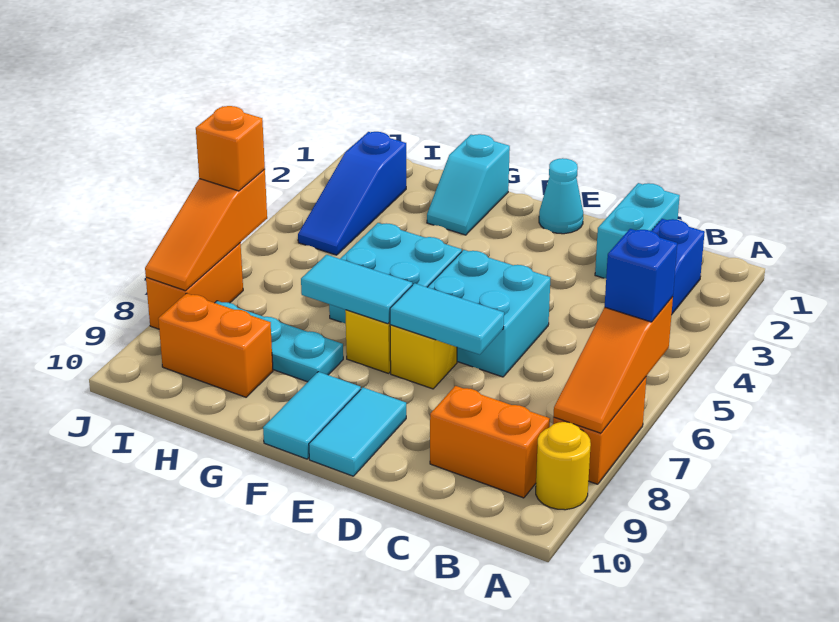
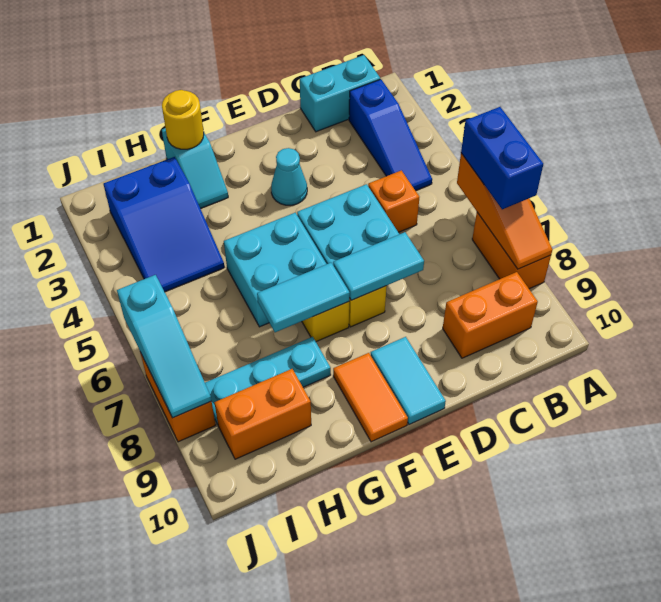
blue 1x1 brick [605,229,677,322] -> blue 1x2 brick [461,107,543,209]
yellow 1x1 round brick [536,422,591,510] -> yellow 1x1 round brick moved to [162,90,204,149]
cyan 1x2 brick [595,183,680,278] -> cyan 1x2 brick turned to [300,55,380,132]
cyan 1x1 cone [539,158,583,234] -> cyan 1x1 cone moved to [271,148,307,205]
cyan 1x2 tile [263,372,361,459] -> orange 1x2 tile [333,353,408,442]
blue 1x3 slope [298,132,406,255] -> blue 2x3 slope [104,157,224,292]
orange 1x3 slope [145,169,267,291] -> cyan 1x3 slope [117,275,211,418]
orange 1x1 brick [196,106,265,191] -> orange 1x1 brick moved to [368,170,419,232]

